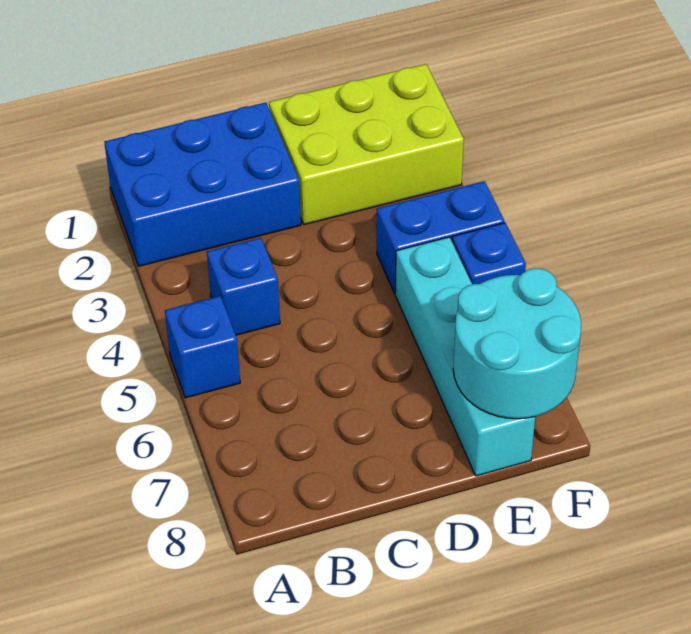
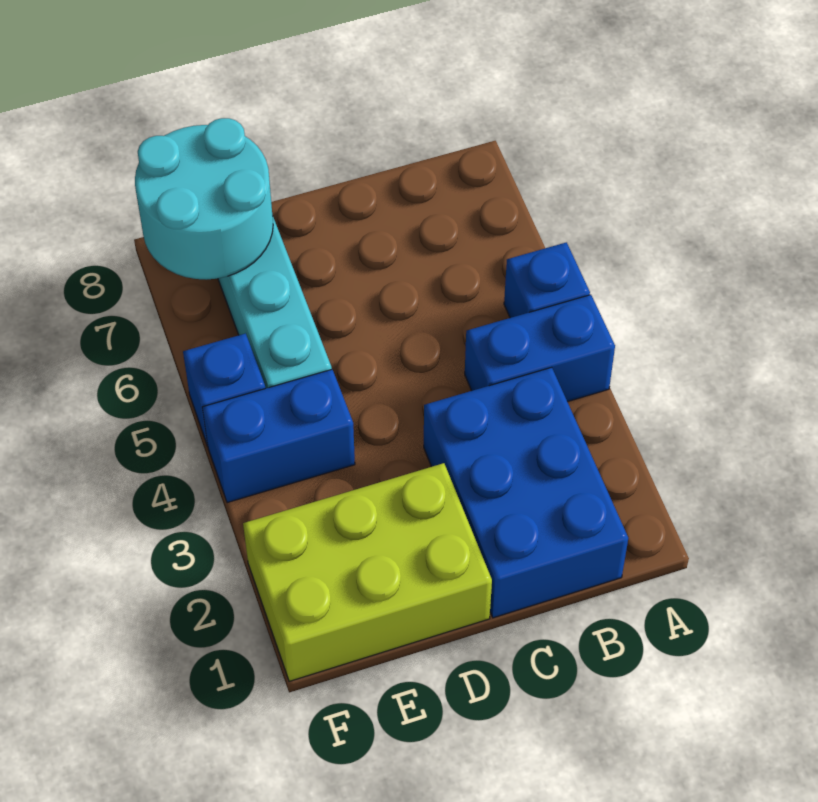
blue 2x3 brick [104,103,301,266] -> blue 2x3 brick turned to [424,367,628,618]
blue 1x1 brick [207,238,280,335] -> blue 1x2 brick [465,295,615,402]

